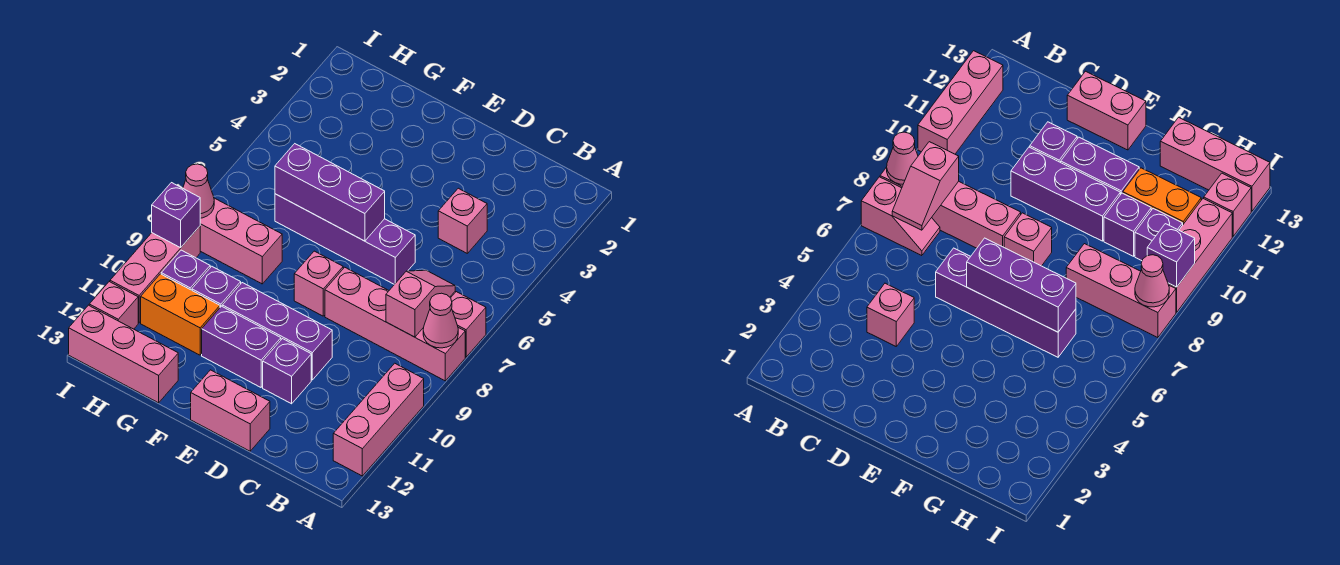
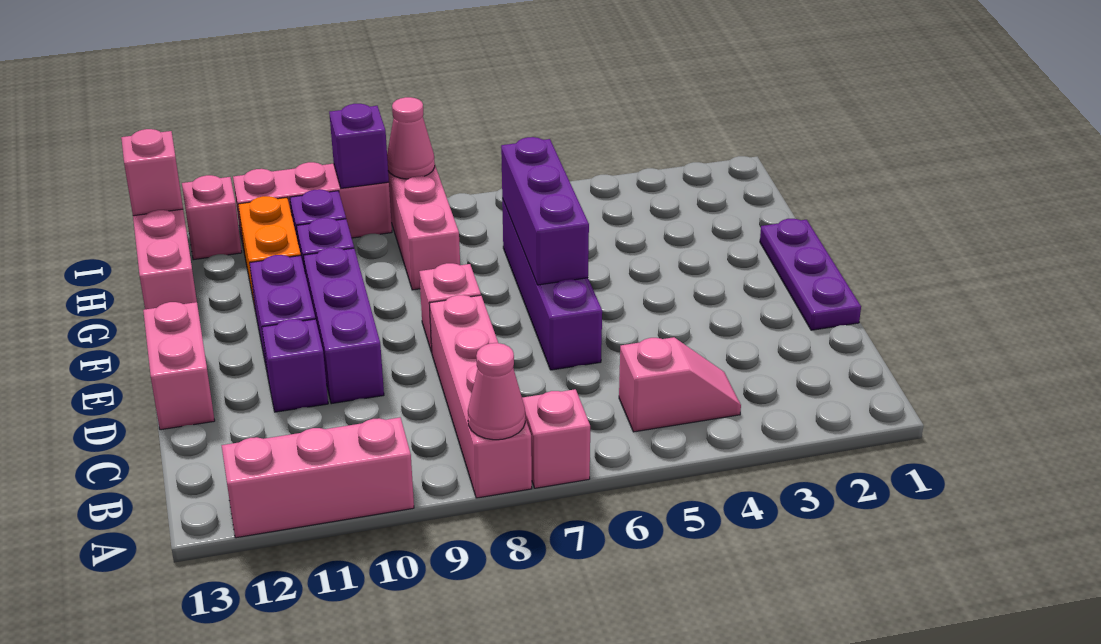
pink 1x2 slope [386,270,455,337] -> pink 1x2 slope moved to [619,337,741,432]
pink 1x1 brick [438,188,487,253] -> pink 1x1 brick moved to [121,129,183,216]
none -> purple 1x3 plate [760,219,861,330]

